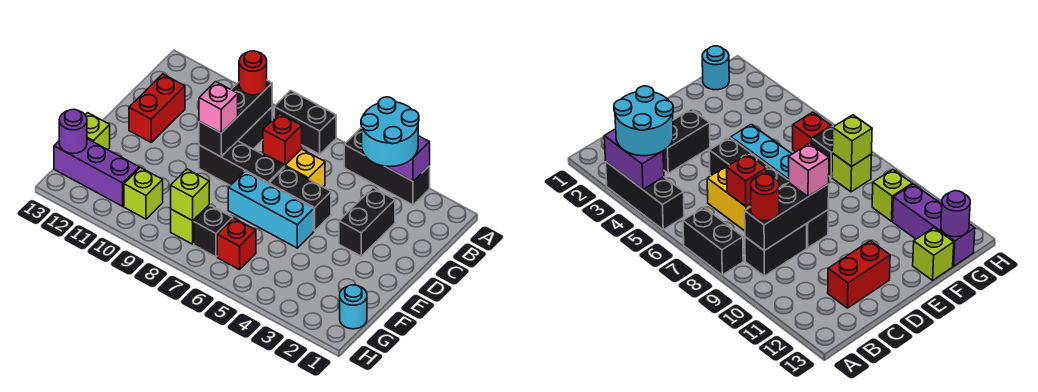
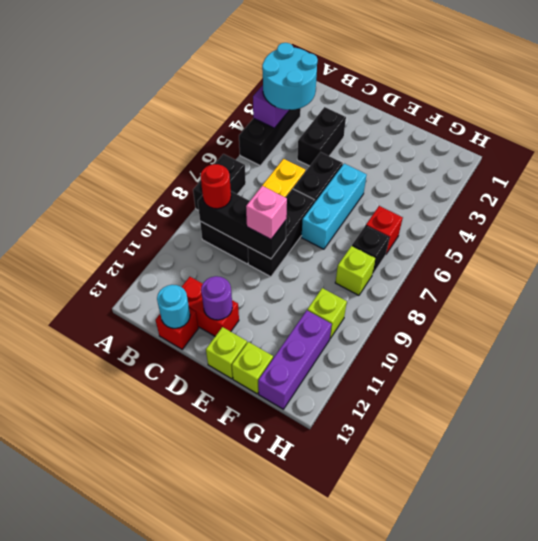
black 1x2 brick [339,188,395,256] -> black 1x2 brick turned to [297,107,346,166]
red 1x1 brick [263,114,302,165] -> red 1x1 brick moved to [156,308,198,349]
cyan 1x1 round brick [340,285,367,329] -> cyan 1x1 round brick moved to [157,285,190,328]
lime 1x1 brick [171,169,209,221] -> lime 1x1 brick moved to [206,327,247,379]
purple 1x1 round brick [59,109,87,154] -> purple 1x1 round brick moved to [201,276,232,320]

